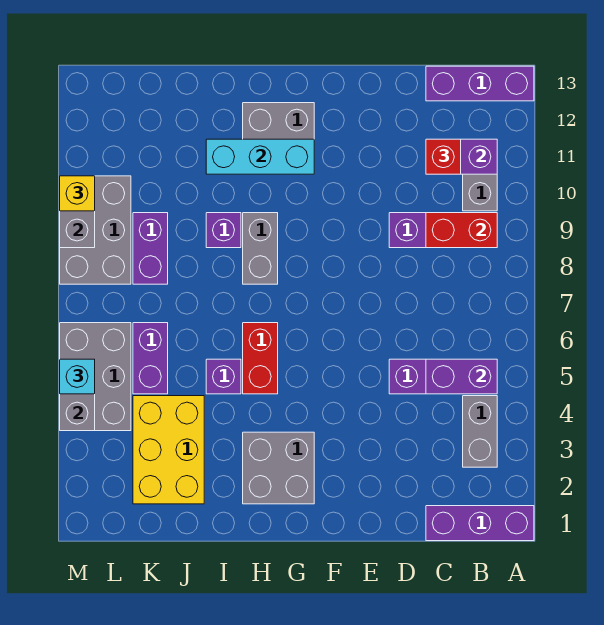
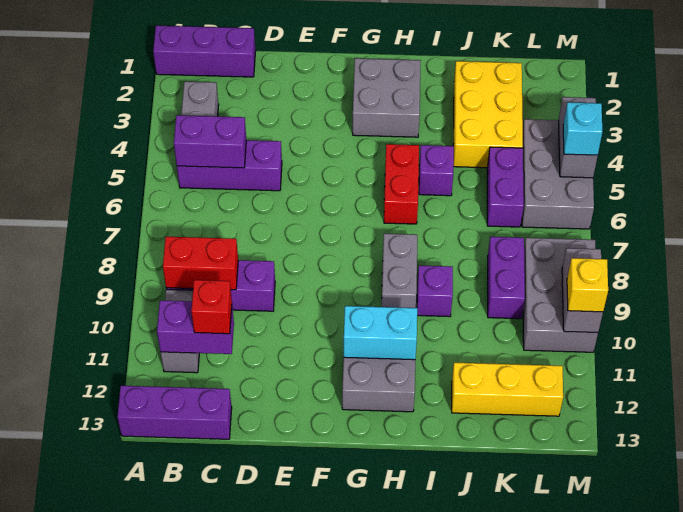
cyan 1x3 brick [206,139,314,174] -> cyan 1x2 brick [344,306,417,360]
none -> yellow 1x3 brick [452,363,563,416]

